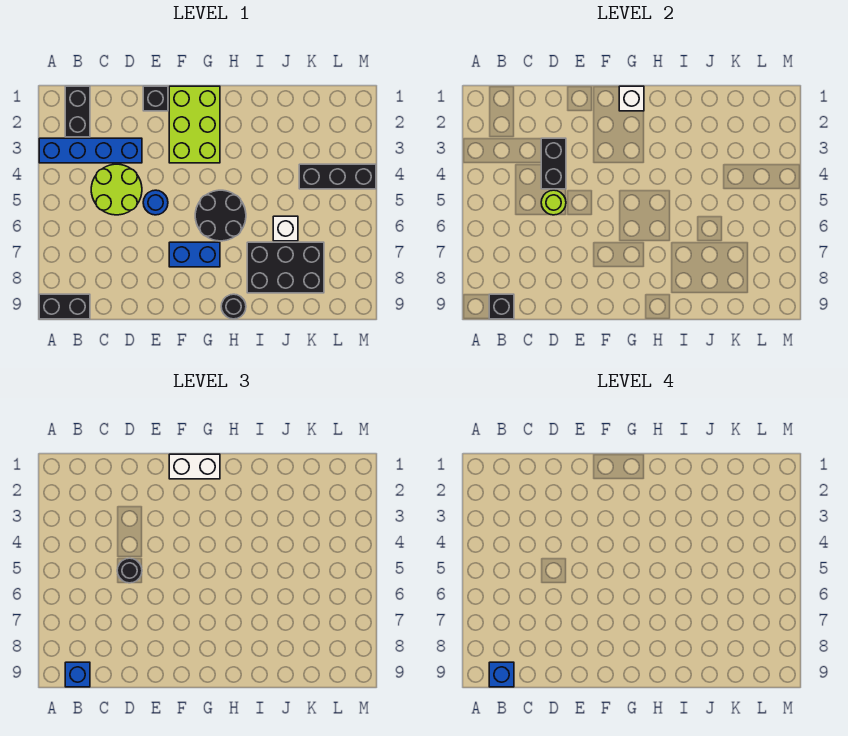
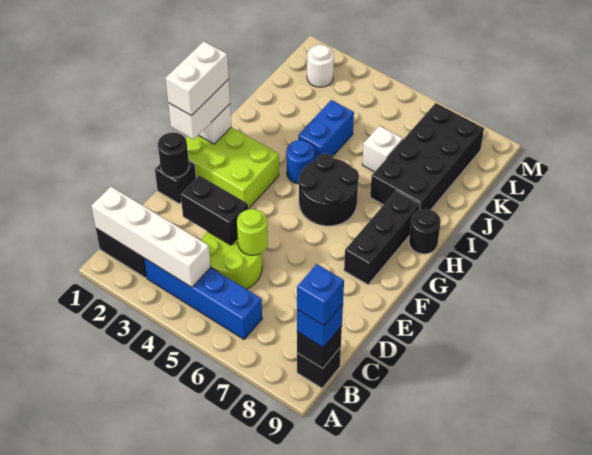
blue 1x4 brick [39,138,142,163] -> blue 1x4 brick turned to [144,258,262,339]
black 1x2 brick [39,294,90,319] -> black 1x1 brick [297,347,341,388]
none -> white 1x4 brick [91,187,211,287]
black 1x1 round brick [117,558,142,583] -> black 1x1 round brick moved to [158,132,189,178]
blue 1x1 round brick [143,190,168,215] -> blue 1x1 round brick moved to [286,140,315,184]
none -> white 1x2 brick [166,41,229,116]
blue 1x2 brick [169,242,220,267] -> blue 1x2 brick moved to [298,100,354,160]
black 2x3 brick [247,242,324,293] -> black 2x4 brick [370,103,484,210]
black 1x3 brick [299,164,376,189] -> black 1x3 brick moved to [344,191,420,285]
none -> white 1x1 round brick [307,44,334,87]

